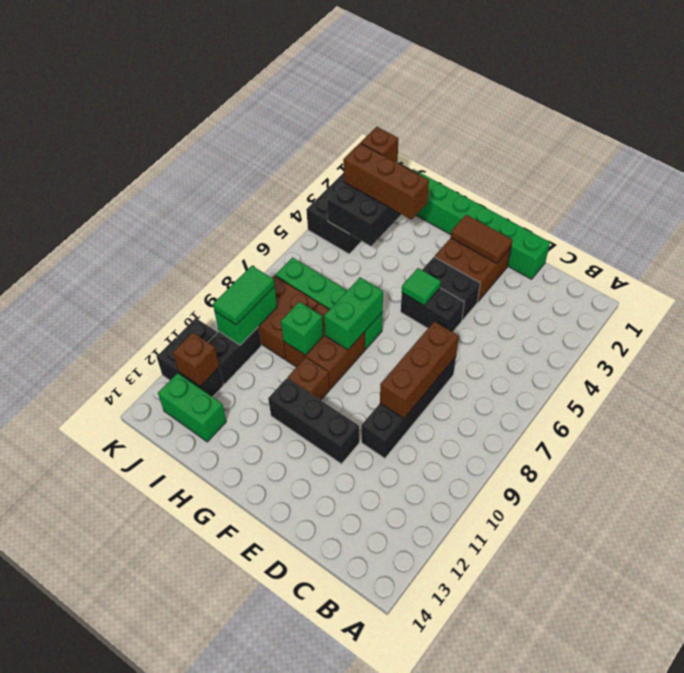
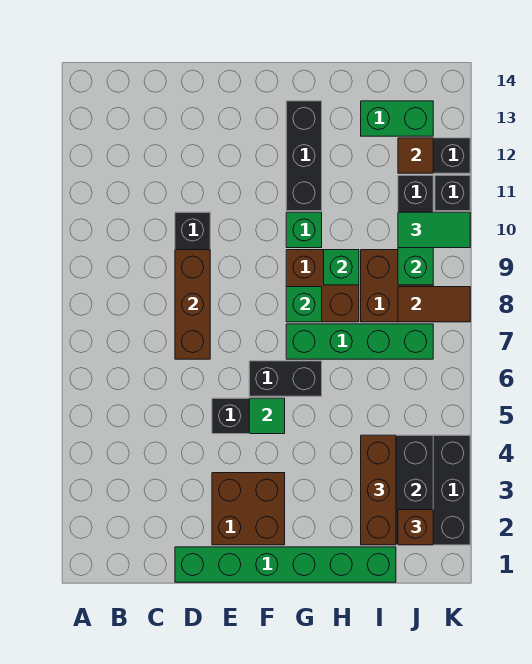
brown 1x2 tile [451,215,512,263] -> brown 1x2 tile moved to [398,287,470,322]
black 1x2 brick [422,257,480,320] -> black 1x2 brick moved to [249,361,322,396]
black 1x3 brick [268,378,359,464] -> black 1x3 brick turned to [286,101,322,211]
green 1x2 brick [324,277,383,350] -> green 1x1 brick [286,287,322,322]
brown 1x1 brick [288,358,330,400] -> green 1x1 brick [286,212,322,248]
brown 1x3 brick [343,143,429,220] -> brown 1x3 brick turned to [361,435,396,545]
green 1x2 tile [213,266,275,325] -> green 1x2 tile turned to [398,212,470,248]
brown 1x1 brick [173,333,219,386] -> brown 1x1 tile [398,138,433,173]

